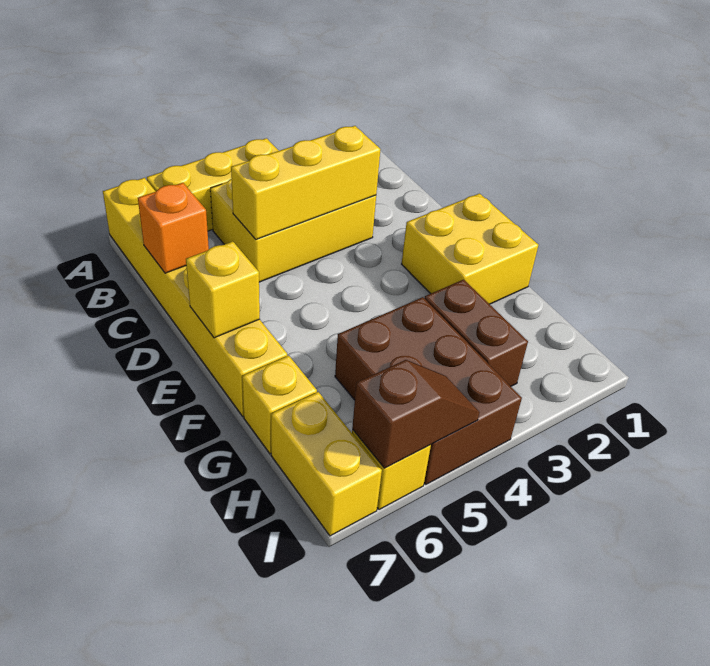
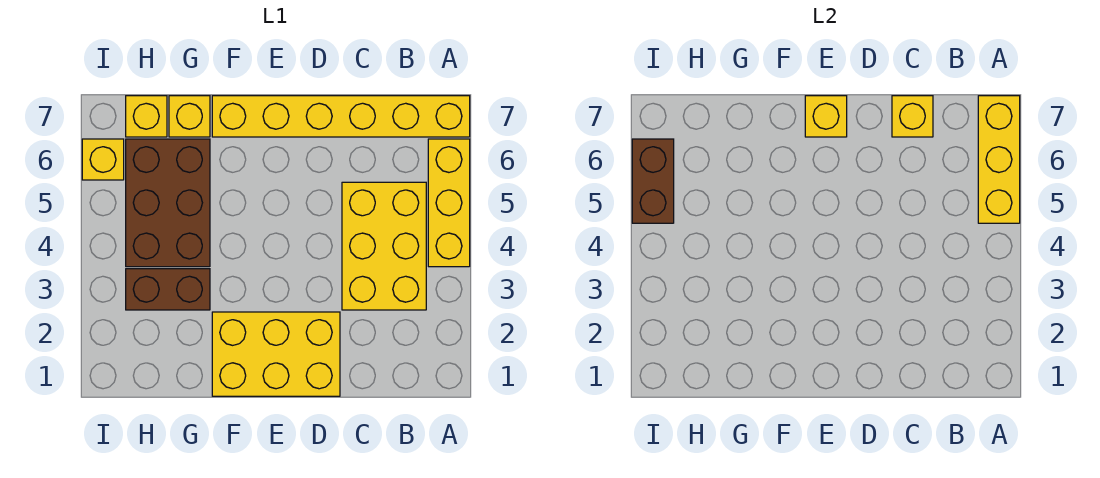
yellow 1x3 brick [231,126,380,239] -> yellow 1x3 brick moved to [978,96,1020,223]
orange 1x1 brick [138,183,209,273] -> yellow 1x1 brick [892,96,933,137]
yellow 2x2 brick [402,194,538,304] -> yellow 2x3 brick [212,312,340,396]
brown 2x3 brick [335,297,522,484] -> brown 2x3 brick turned to [126,139,210,267]
yellow 1x2 brick [271,392,382,536] -> yellow 1x1 brick [126,96,167,137]
brown 1x2 slope [352,360,480,468] -> brown 1x2 brick [632,139,674,223]

